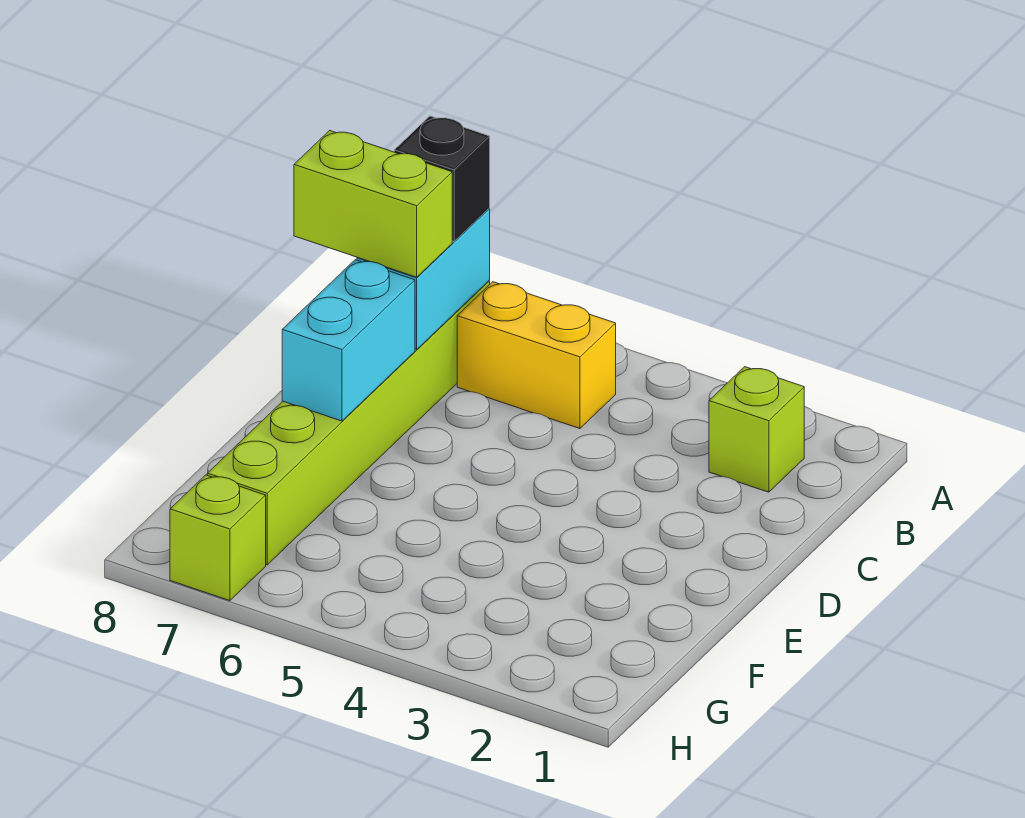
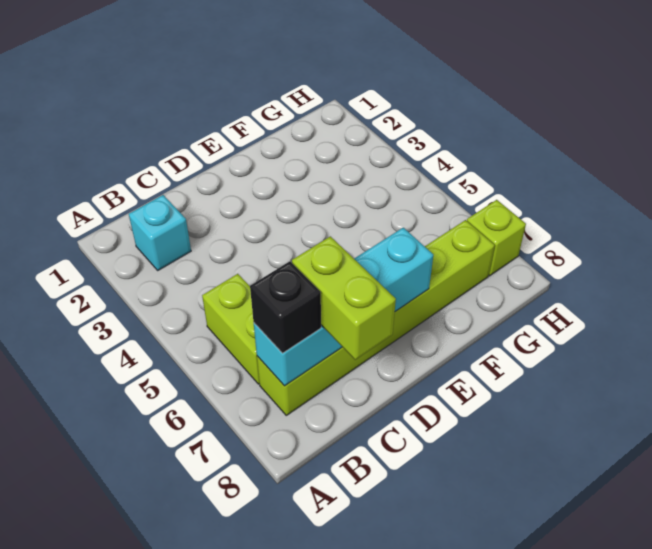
lime 1x1 brick [709,367,804,492] -> cyan 1x1 brick [129,195,191,270]
yellow 1x2 brick [457,282,616,429] -> lime 1x2 brick [202,274,259,384]

